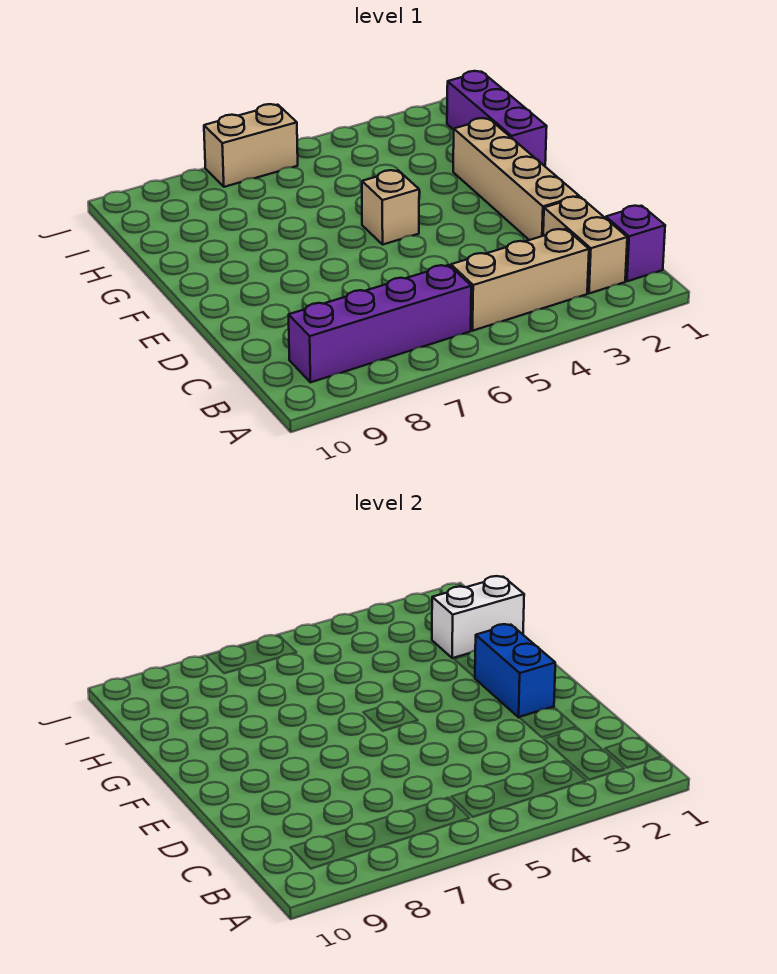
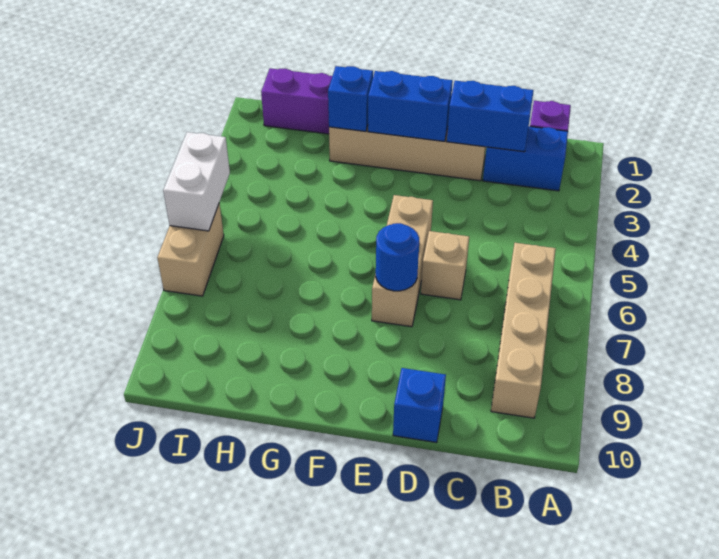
tan 1x2 brick [543,197,627,293] -> blue 1x2 brick [483,126,568,191]
tan 1x3 brick [451,229,589,331] -> tan 1x3 brick moved to [372,195,433,327]
purple 1x4 brick [289,265,471,382] -> tan 1x4 brick [491,243,556,418]
none -> blue 1x2 brick [447,81,534,152]
none -> blue 1x1 brick [393,368,446,443]
none -> blue 1x1 round brick [376,223,419,291]
tan 1x1 brick [362,170,419,244] -> tan 1x1 brick moved to [421,231,469,300]
none -> blue 1x1 brick [328,66,373,132]
white 1x2 brick [432,576,524,658] -> white 1x2 brick moved to [163,132,230,231]

